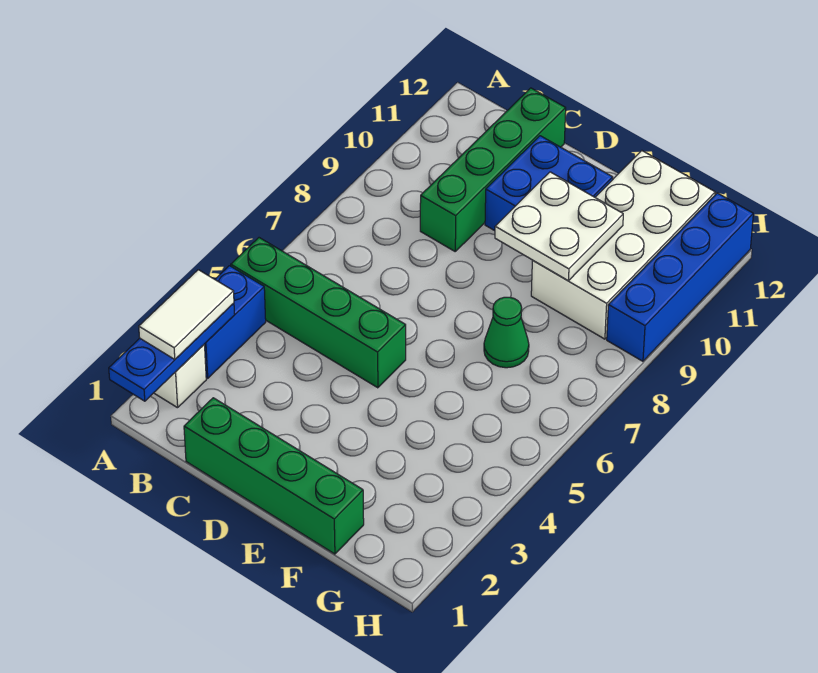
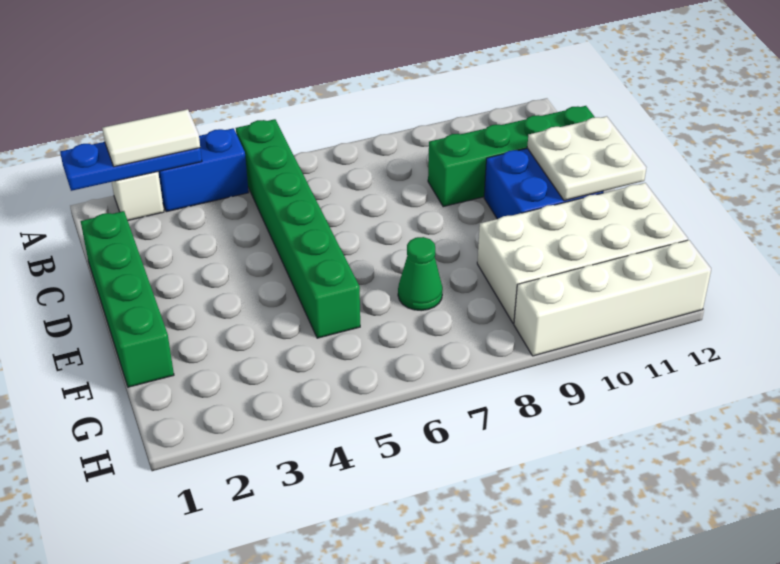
green 1x4 brick [231,238,406,388] -> green 1x6 brick [236,119,360,338]
white 2x2 plate [495,172,623,281] -> white 2x2 plate moved to [527,116,646,201]
blue 1x4 brick [607,193,753,361] -> white 1x4 brick [514,240,711,356]

